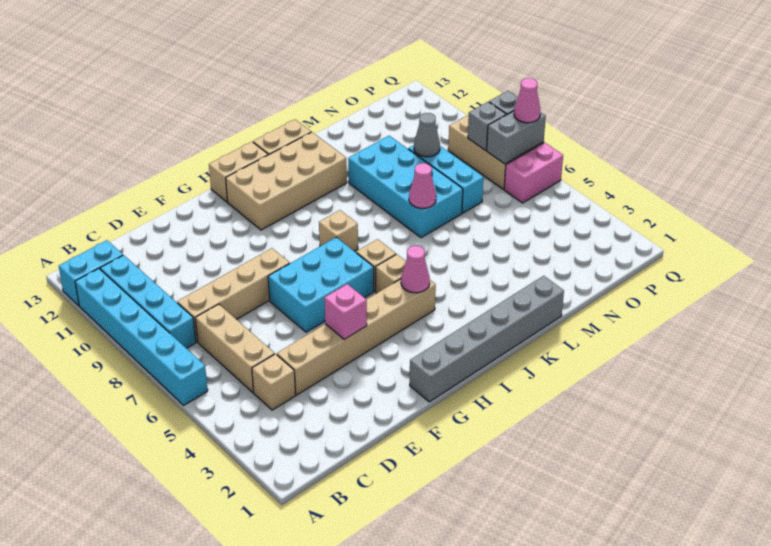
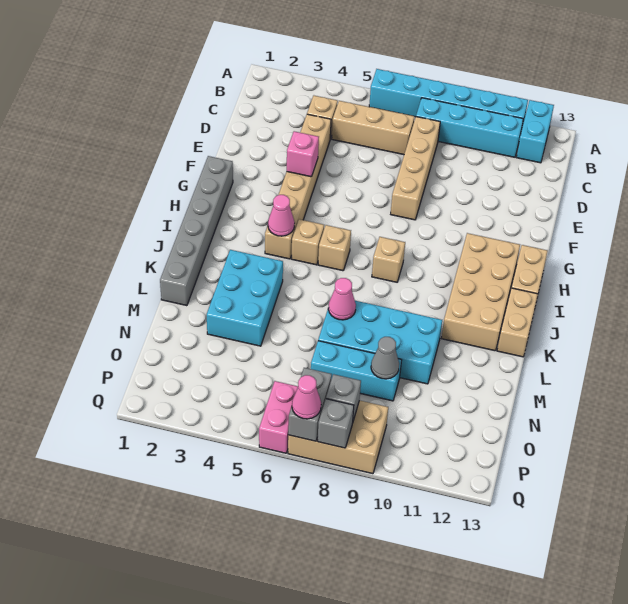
cyan 2x3 brick [268,237,374,332] -> cyan 2x3 brick moved to [207,250,283,346]

